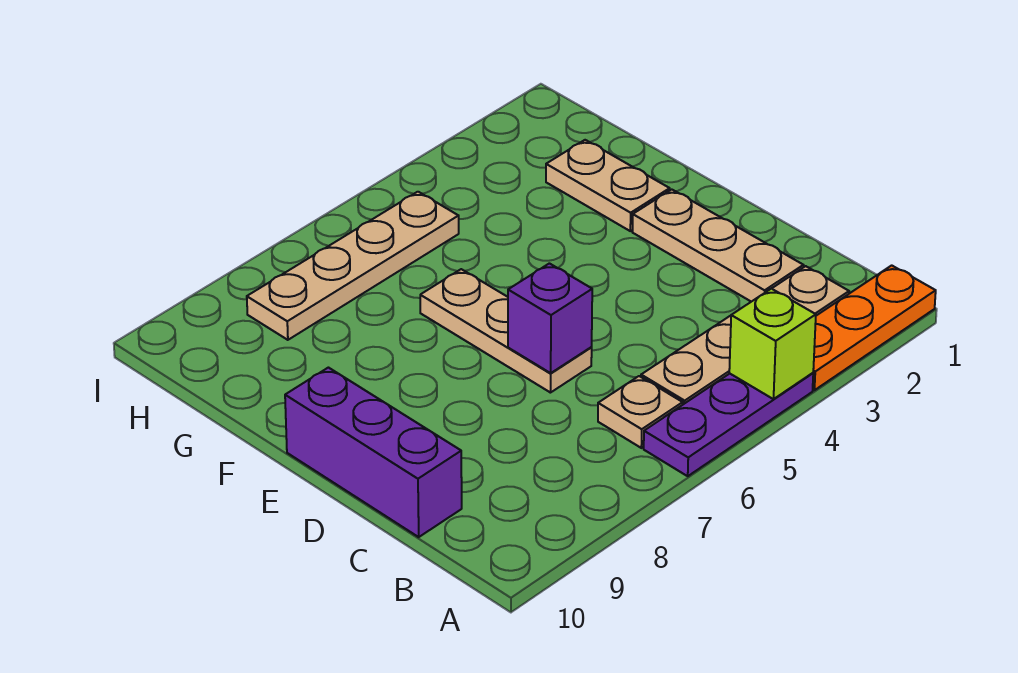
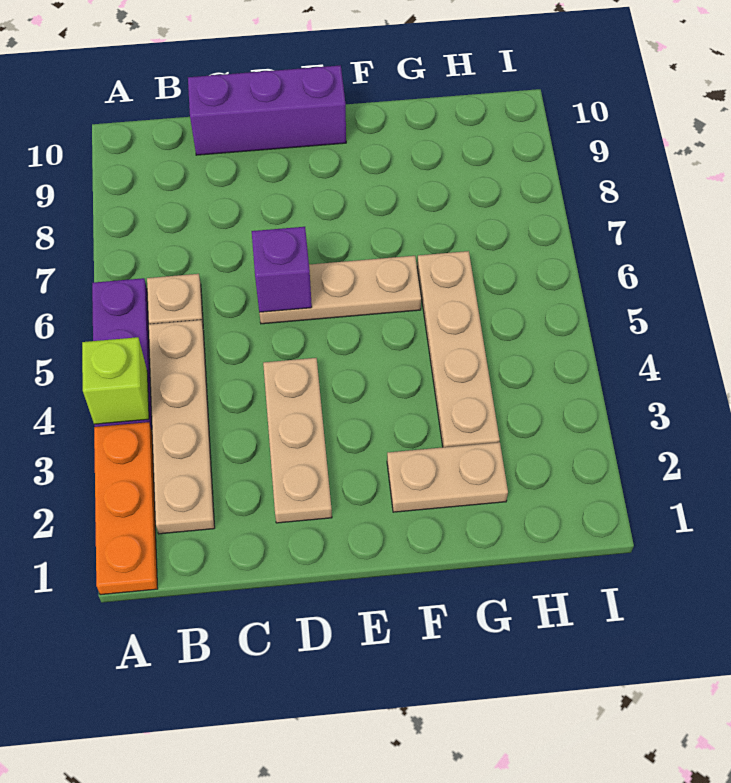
tan 1x3 plate [632,190,803,302] -> tan 1x3 plate turned to [263,358,332,523]
tan 1x4 plate [247,192,459,340] -> tan 1x4 plate moved to [417,251,500,447]

